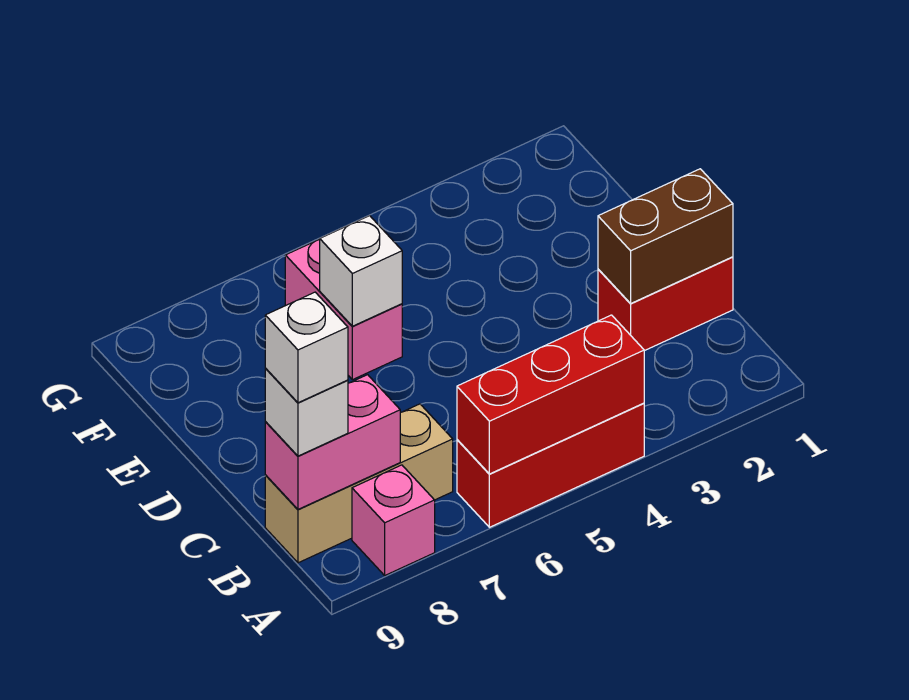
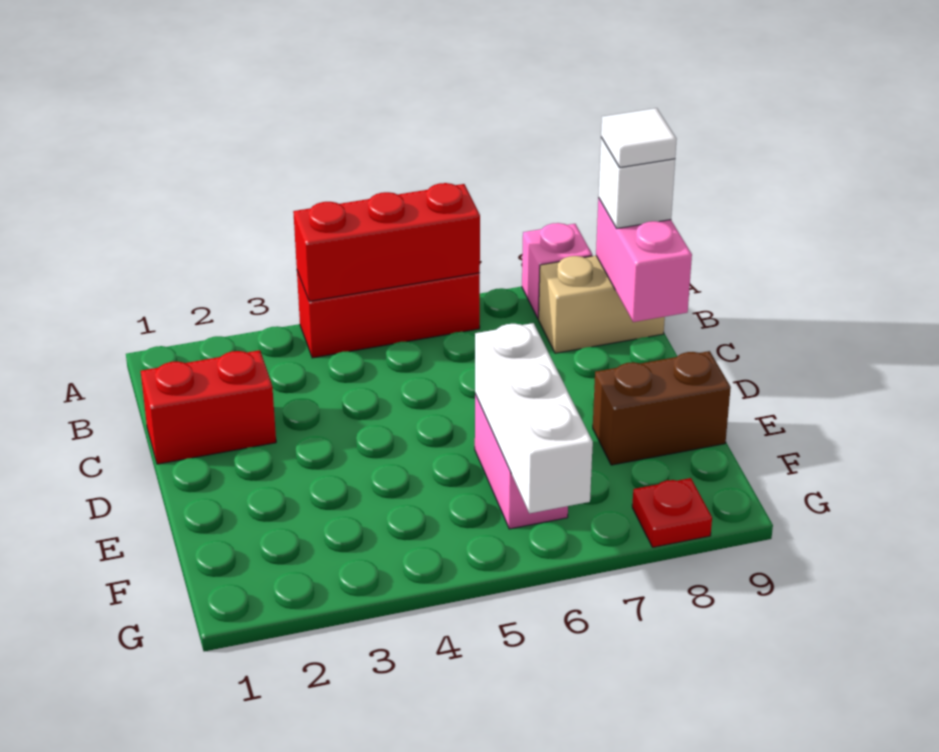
tan 1x3 brick [265,404,453,563] -> tan 1x2 brick [539,256,665,353]
pink 1x2 brick [265,375,400,509] -> pink 1x2 brick turned to [596,198,692,322]
white 1x1 brick [265,292,348,403] -> white 1x1 tile [601,108,677,168]
brown 1x2 brick [598,169,733,304] -> brown 1x2 brick moved to [593,351,731,465]
white 1x1 brick [319,216,402,326] -> white 1x3 brick [475,323,593,513]
none -> red 1x1 plate [632,478,712,547]

